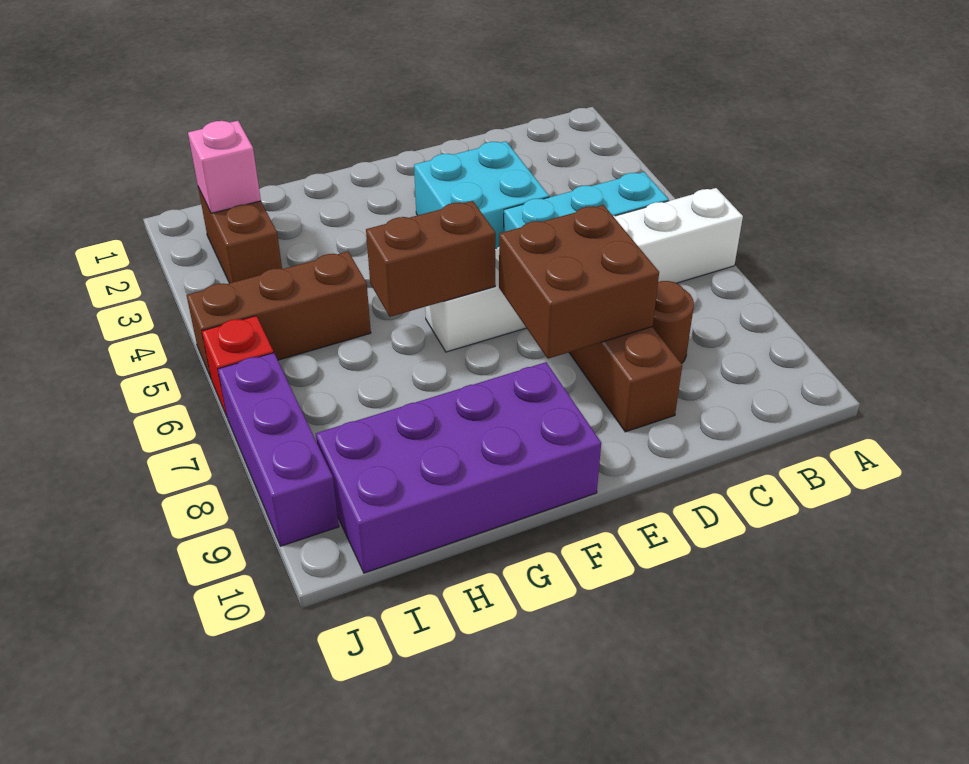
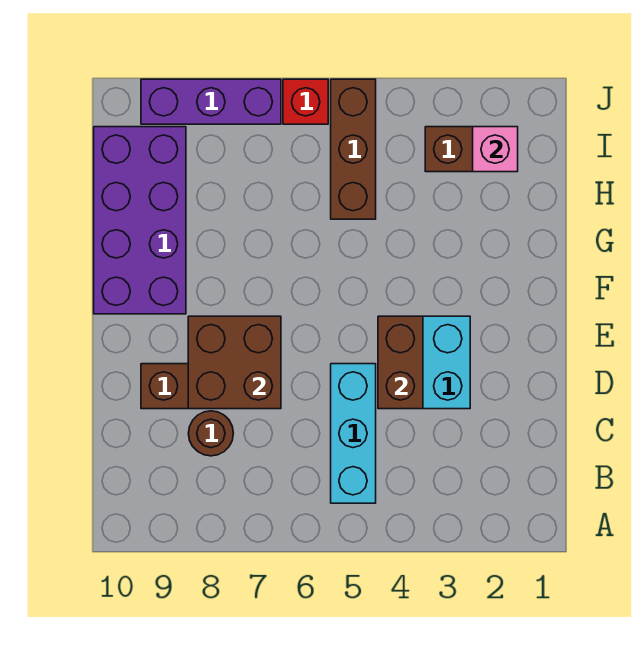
white 1x6 brick [425,188,743,352] -> none
brown 1x2 brick [366,201,496,317] -> brown 1x2 brick moved to [378,316,423,409]

